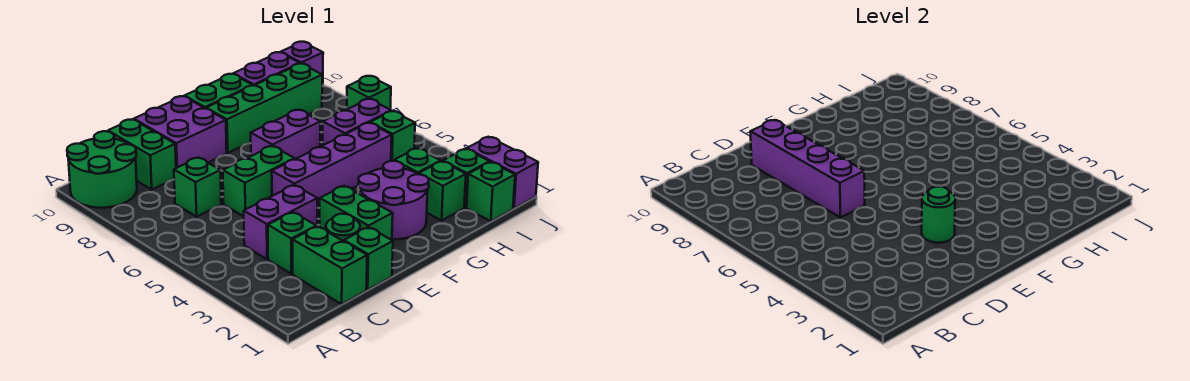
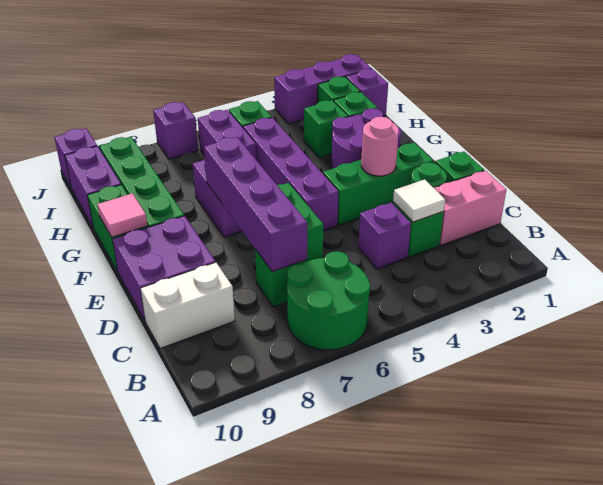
green 2x2 round brick [67,131,137,208] -> green 2x2 round brick moved to [287,251,370,350]
green 1x2 brick [293,226,367,304] -> pink 1x2 brick [434,171,506,245]
none -> white 1x1 tile [393,180,445,222]
purple 1x2 brick [244,185,317,259] -> purple 1x1 brick [358,202,411,269]
green 1x2 brick [108,119,176,190] -> white 1x2 brick [141,262,235,348]
purple 1x4 brick [750,120,865,217] -> purple 1x4 brick turned to [204,137,307,272]
green 1x2 brick [320,186,393,240] -> green 1x3 brick [323,143,433,225]
green 1x1 round brick [922,187,955,243] -> pink 1x1 round brick [361,117,399,176]
none -> pink 1x1 tile [97,193,147,237]
green 1x1 brick [467,162,515,221] -> purple 1x1 brick [346,69,388,116]
purple 1x2 brick [467,137,538,208] -> purple 1x3 brick [274,54,372,124]
green 1x1 brick [347,76,391,109] -> purple 1x1 brick [153,102,198,159]

